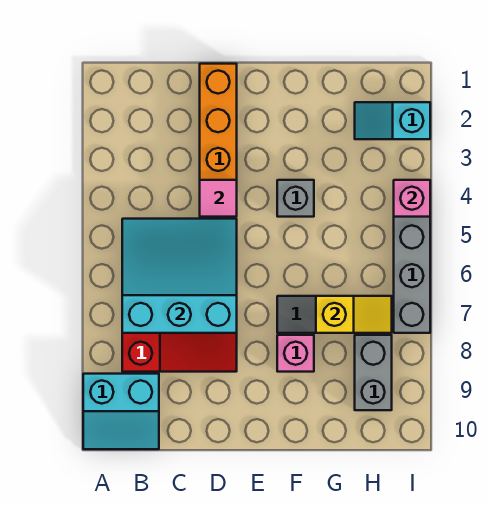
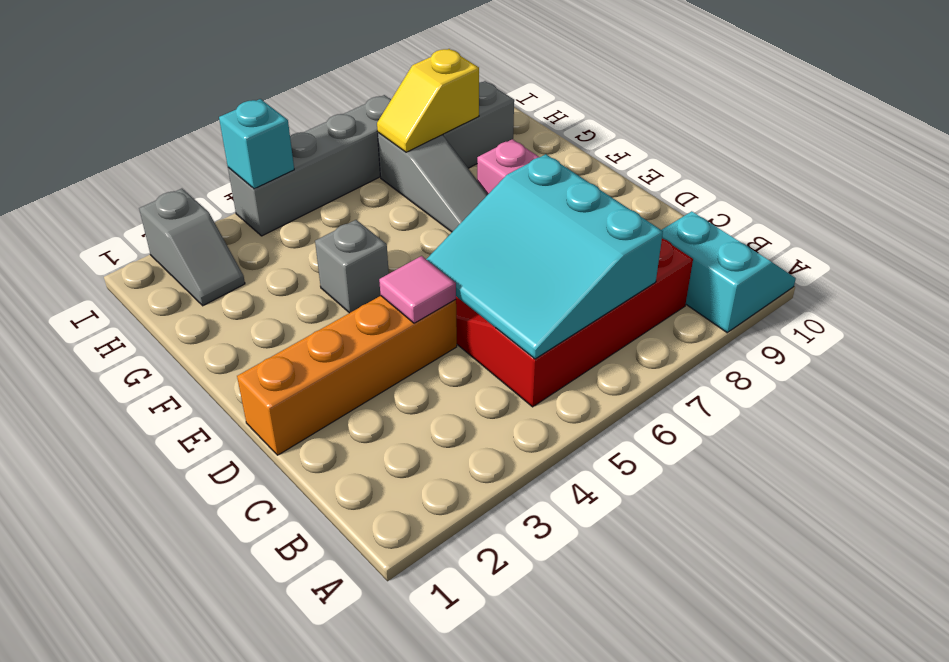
yellow 1x2 slope [316,296,392,333] -> yellow 1x2 slope turned to [377,49,479,152]
cyan 1x2 slope [355,102,430,139] -> grey 1x2 slope [139,189,245,306]
pink 1x1 brick [394,180,430,217] -> cyan 1x1 brick [219,99,294,189]

